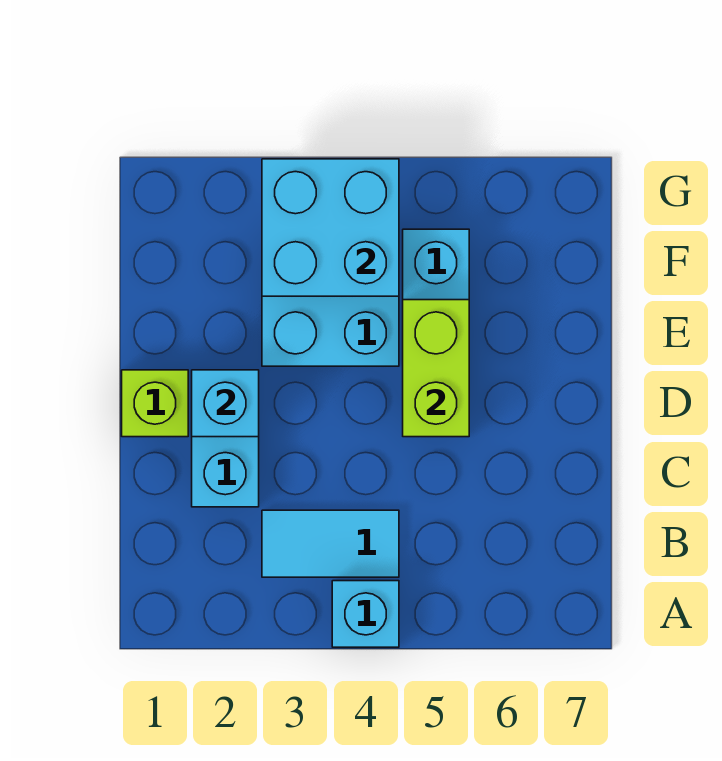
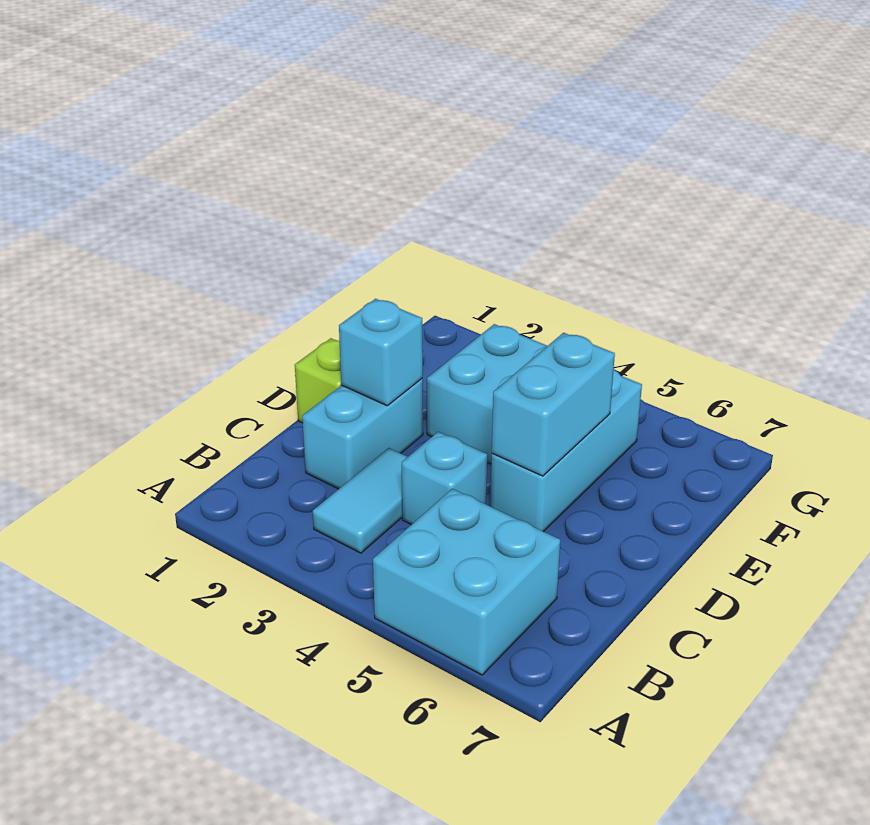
cyan 1x1 brick [332,581,399,647] -> cyan 1x1 brick moved to [402,432,487,525]
cyan 1x2 tile [262,510,399,577] -> cyan 1x2 tile turned to [313,448,407,553]
lime 1x2 brick [403,300,469,437] -> cyan 1x2 brick [492,333,615,476]
cyan 2x2 brick [262,159,399,296] -> cyan 2x2 brick moved to [373,489,560,675]

